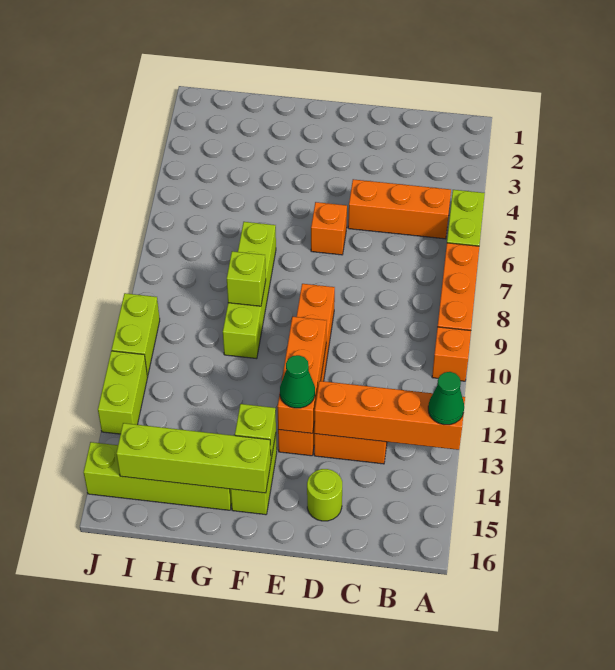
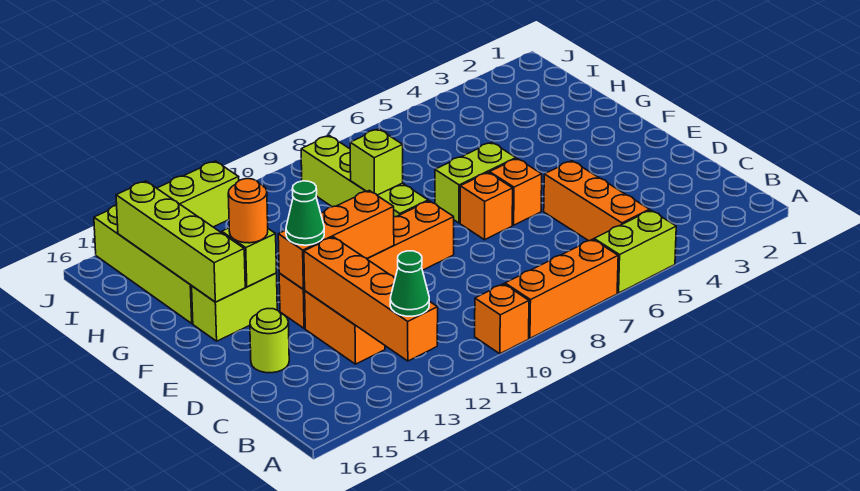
none -> orange 1x1 brick [460,173,513,240]
none -> orange 1x1 round brick [228,179,268,243]
lime 1x4 brick [223,222,276,359] -> lime 1x4 brick turned to [301,136,428,217]
lime 1x2 brick [112,293,160,376] -> lime 1x2 brick moved to [435,142,516,223]

